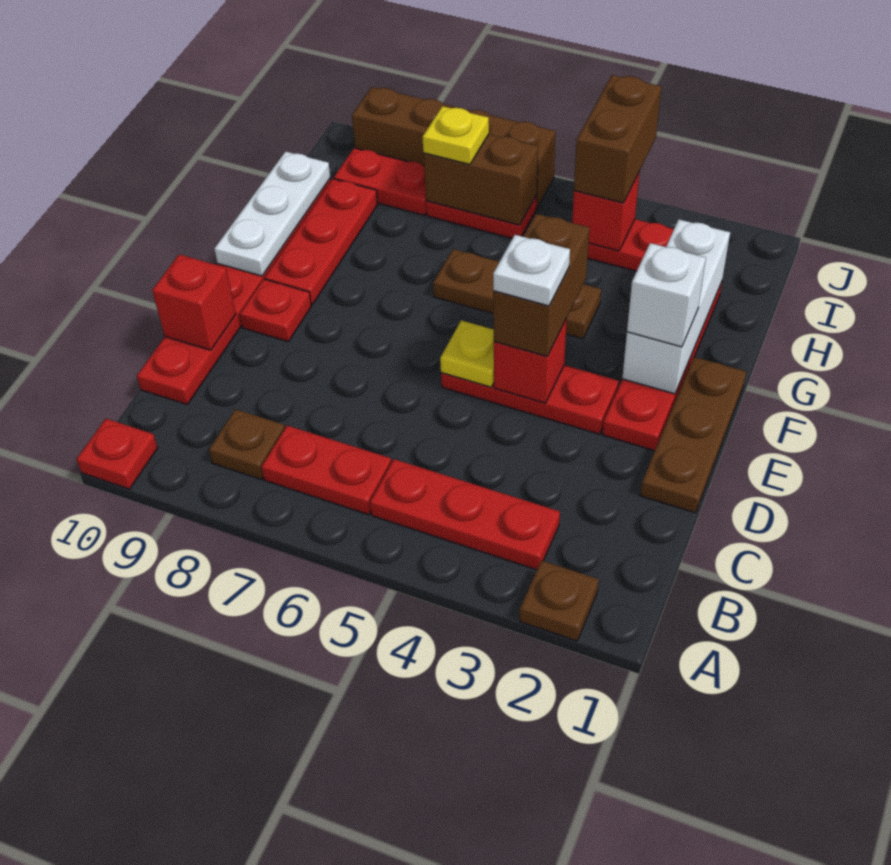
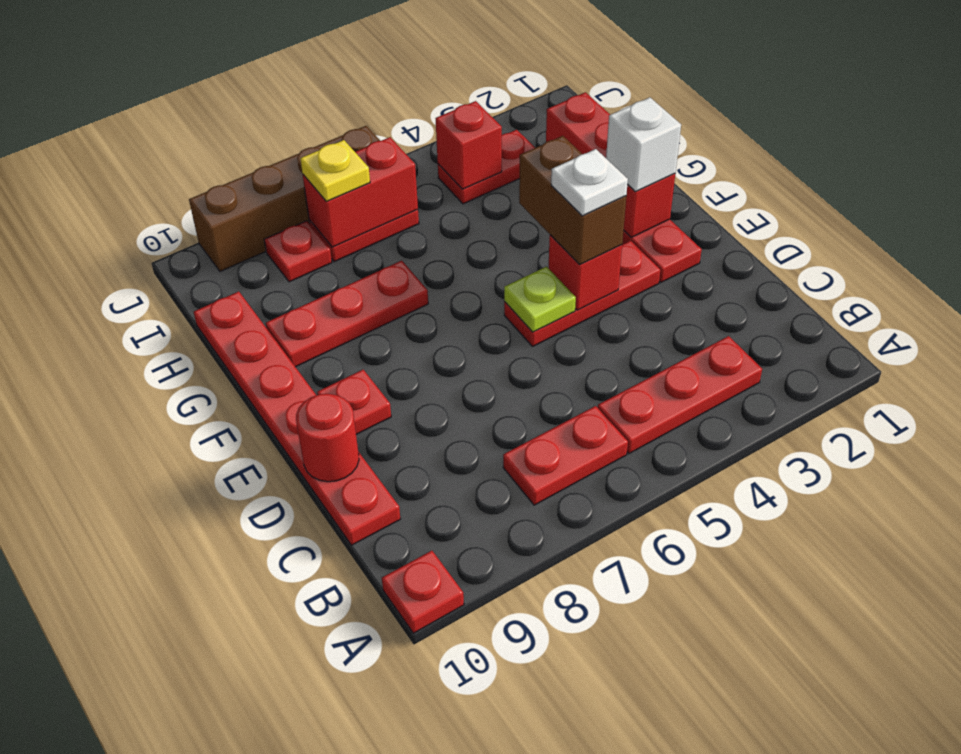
brown 1x1 plate [520,560,599,641] -> none
brown 1x1 plate [209,409,285,479] -> none
brown 1x3 plate [640,357,746,513] -> none
red 1x1 brick [152,254,236,350] -> red 1x1 round brick [296,394,359,482]
yellow 1x1 plate [440,320,494,387] -> lime 1x1 plate [504,267,576,332]
white 1x3 brick [622,219,730,394] -> red 1x3 brick [546,92,675,237]
red 1x3 plate [265,179,378,305] -> red 1x3 plate turned to [266,261,428,367]
white 1x3 plate [214,151,330,276] -> none
brown 1x3 plate [433,249,601,339] -> none
brown 1x2 brick [574,75,661,203] -> none
brown 1x2 brick [423,134,538,225] -> red 1x2 brick [303,137,418,247]
red 1x2 plate [334,148,427,215] -> red 1x1 plate [264,221,332,282]

